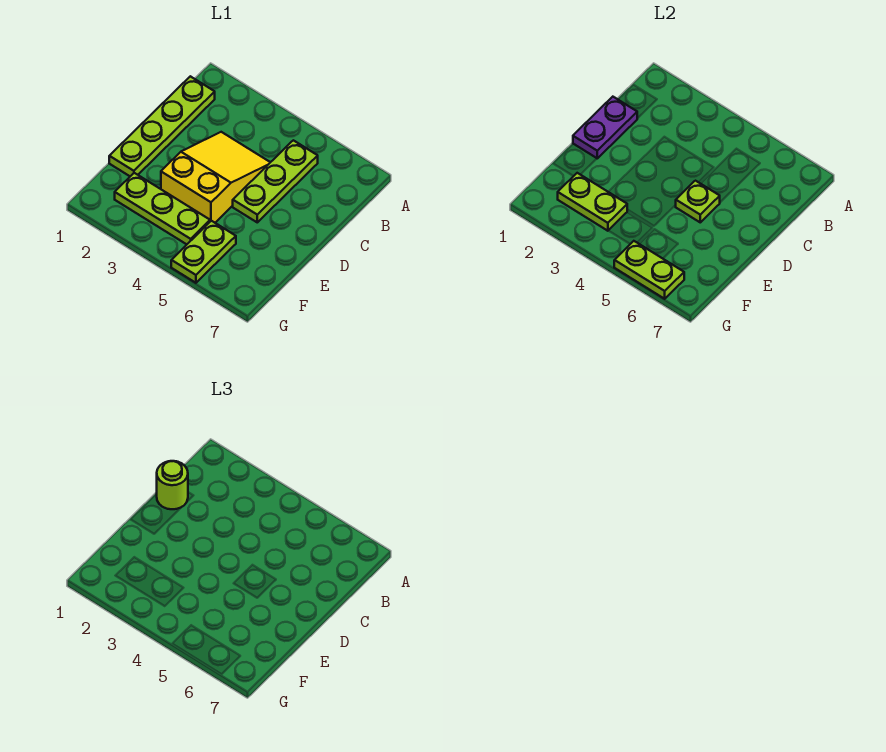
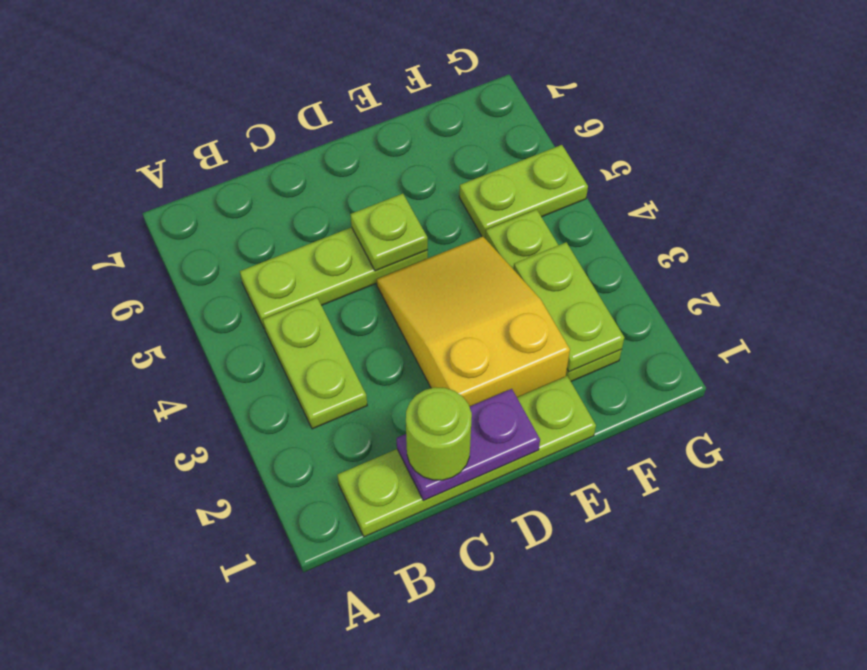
yellow 2x3 slope [161,132,270,223] -> yellow 2x3 slope turned to [377,236,570,407]
lime 1x2 plate [614,241,684,299] -> lime 1x2 plate moved to [263,298,367,429]

